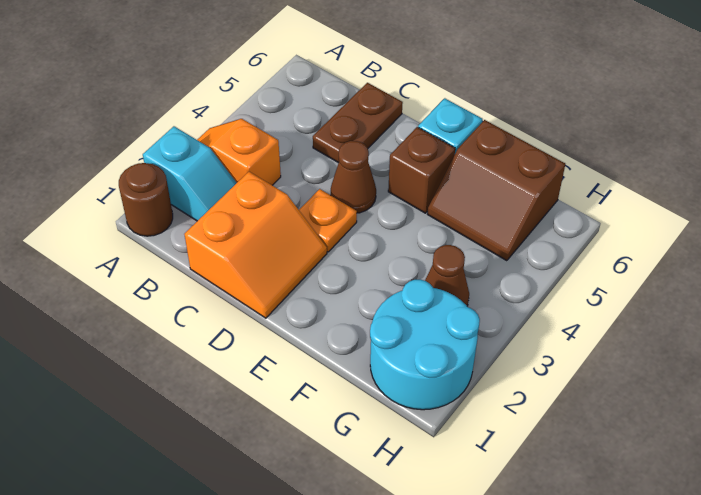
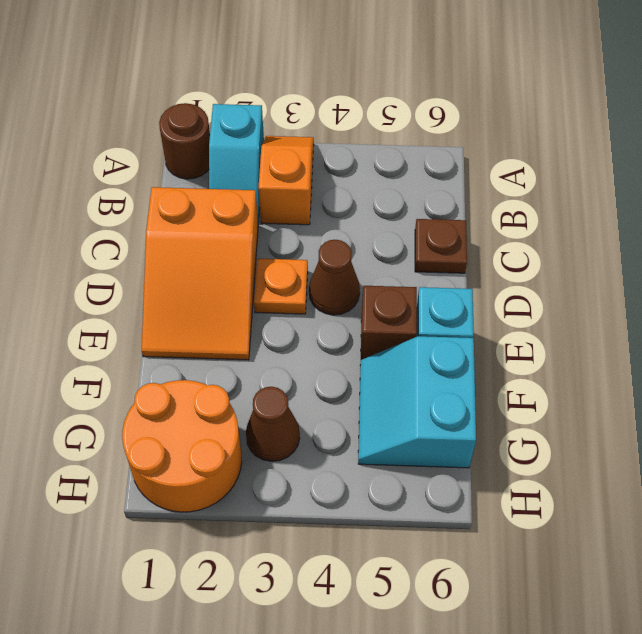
orange 2x2 slope [184,172,327,318] -> orange 2x3 slope [142,187,258,360]
brown 1x2 plate [313,83,403,163] -> brown 1x1 plate [415,219,467,273]
brown 2x2 slope [428,120,565,261] -> cyan 2x2 slope [358,336,476,468]
cyan 2x2 round brick [370,280,480,410] -> orange 2x2 round brick [122,380,242,512]

